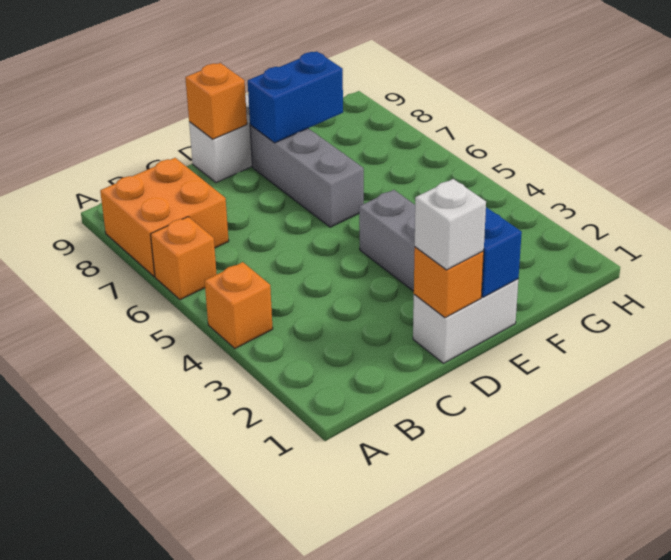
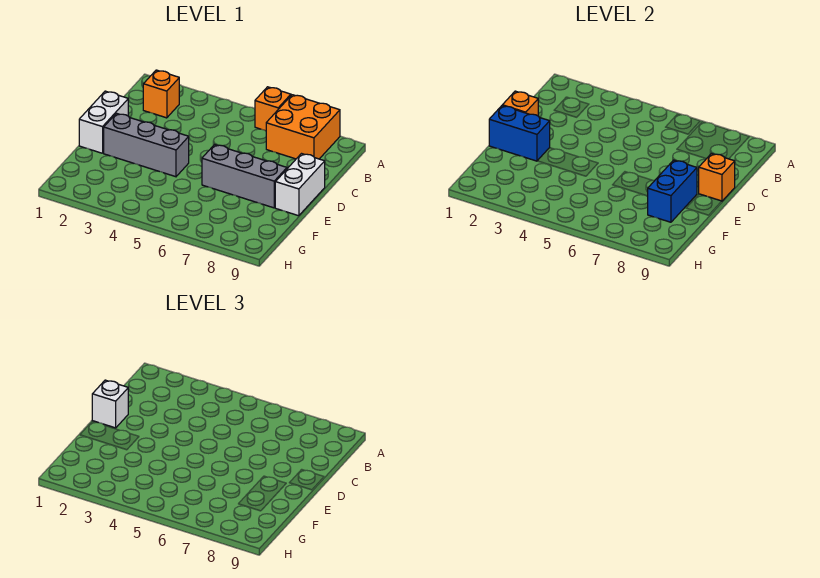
orange 1x1 brick [205,262,273,348] -> orange 1x1 brick moved to [143,70,179,118]

